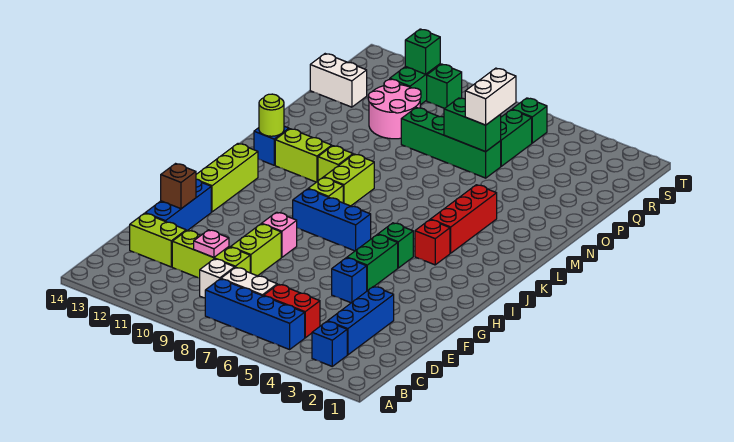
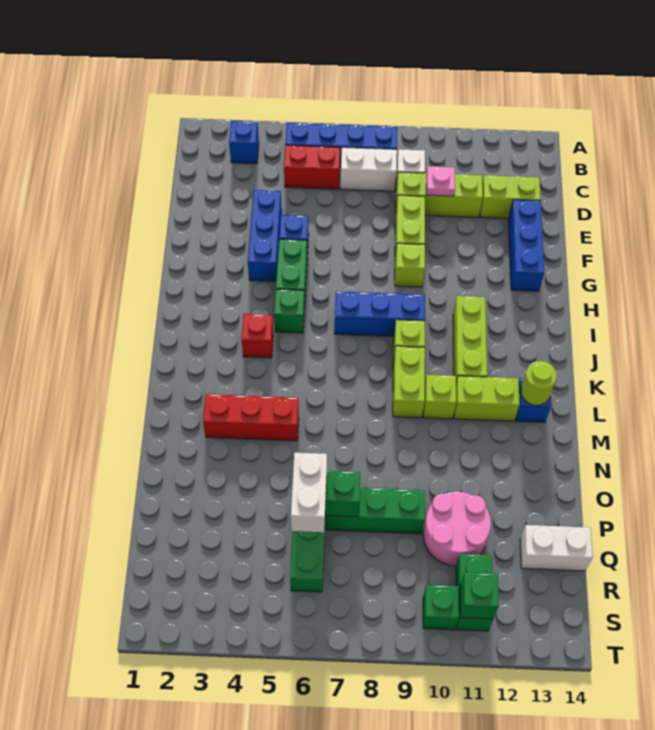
blue 1x3 brick [328,286,394,355] -> blue 1x3 brick moved to [248,190,282,281]
brown 1x1 brick [161,164,196,209] -> none
pink 1x1 brick [262,212,297,257] -> lime 1x1 brick [395,244,425,287]
lime 1x3 brick [196,144,258,212] -> lime 1x3 brick moved to [453,296,487,381]
red 1x3 brick [430,185,497,253] -> red 1x3 brick turned to [203,394,299,441]
green 1x1 brick [512,98,547,143] -> none

